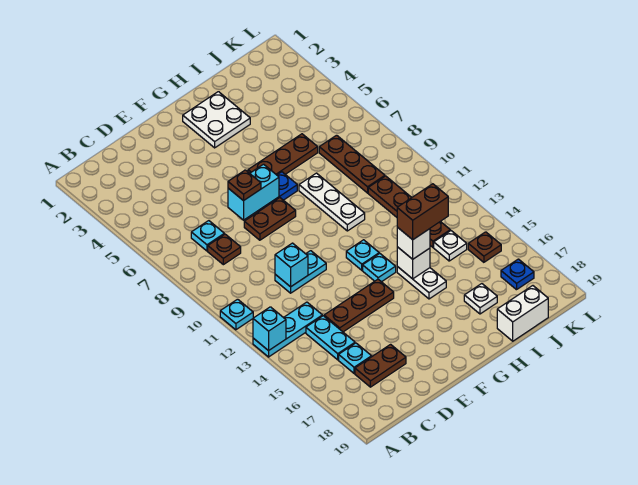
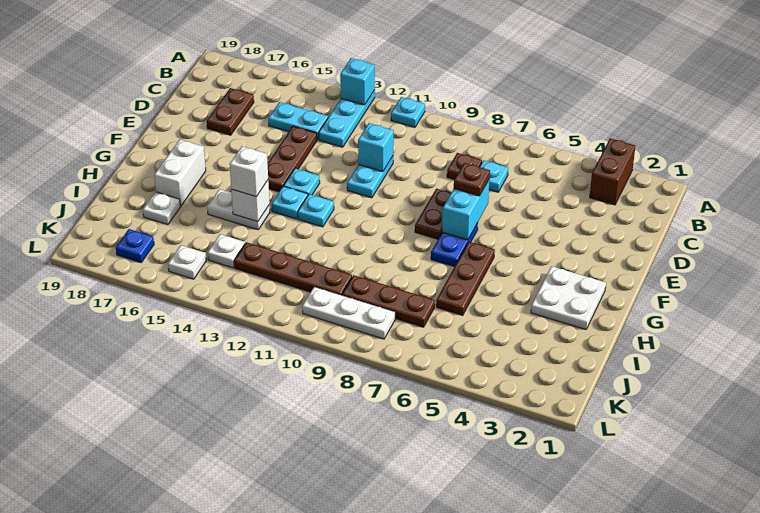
cyan 1x1 plate [339,343,372,373] -> cyan 1x1 plate moved to [284,168,320,195]
white 1x3 plate [299,173,365,231] -> white 1x3 plate moved to [302,287,395,339]
brown 1x2 brick [397,184,448,240] -> brown 1x2 brick moved to [590,138,635,205]
white 1x2 brick [497,286,548,341] -> white 1x2 brick moved to [154,140,206,206]
brown 1x1 plate [468,232,501,262] -> white 1x1 plate [168,245,206,279]

